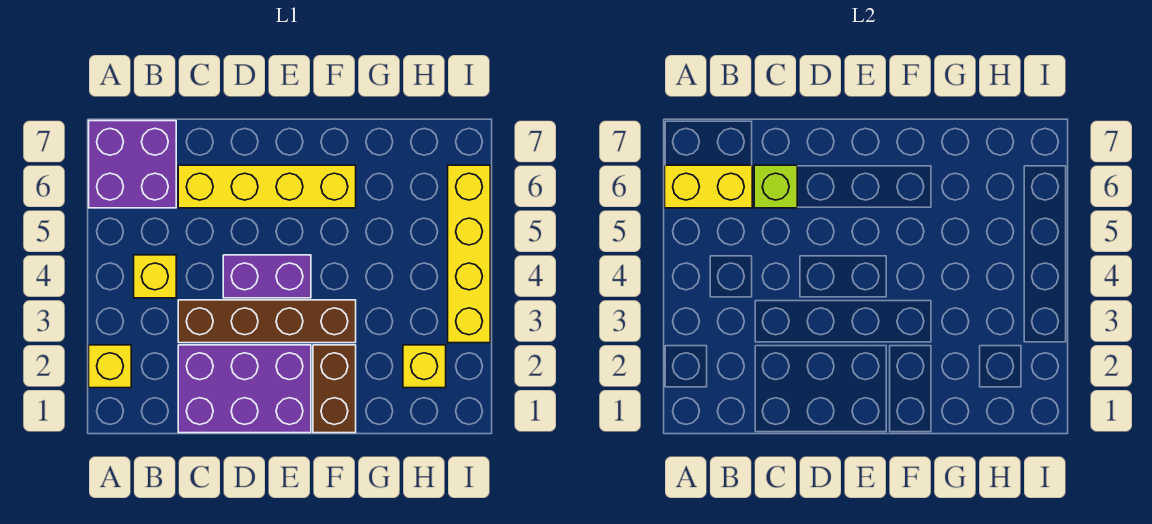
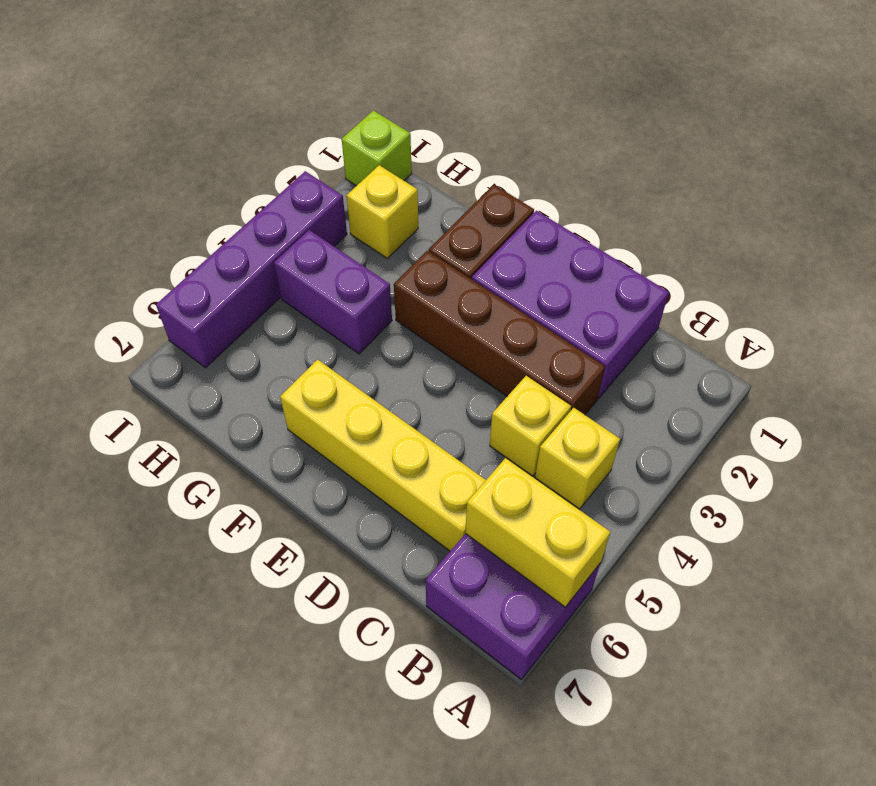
yellow 1x1 brick [89,345,131,388] -> yellow 1x1 brick moved to [490,376,571,476]
lime 1x1 brick [754,165,797,208] -> lime 1x1 brick moved to [342,110,412,186]
purple 1x2 brick [223,255,311,298] -> purple 1x2 brick moved to [274,230,392,354]
yellow 1x4 brick [448,165,490,343] -> purple 1x4 brick [156,171,347,368]

